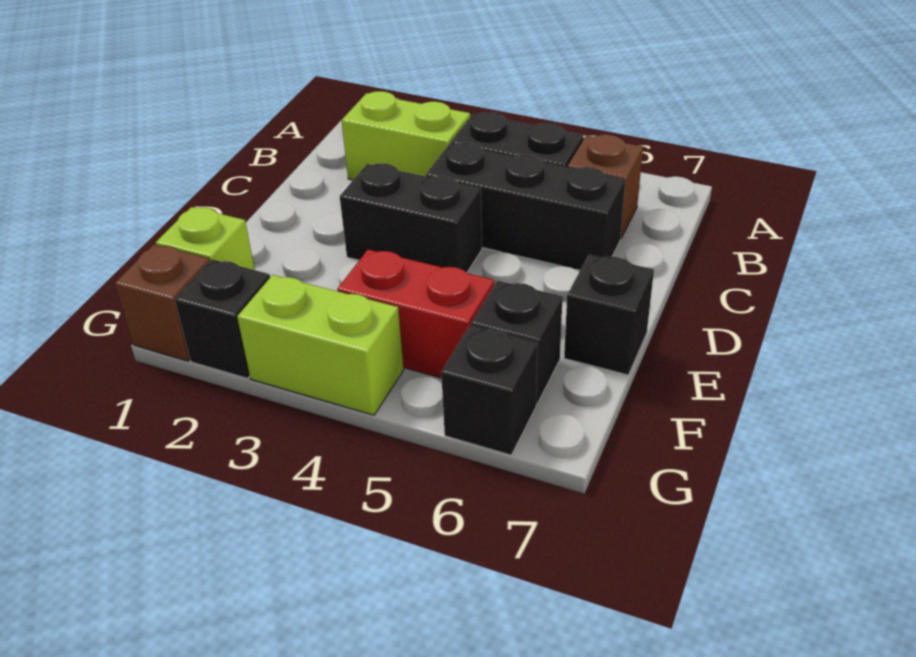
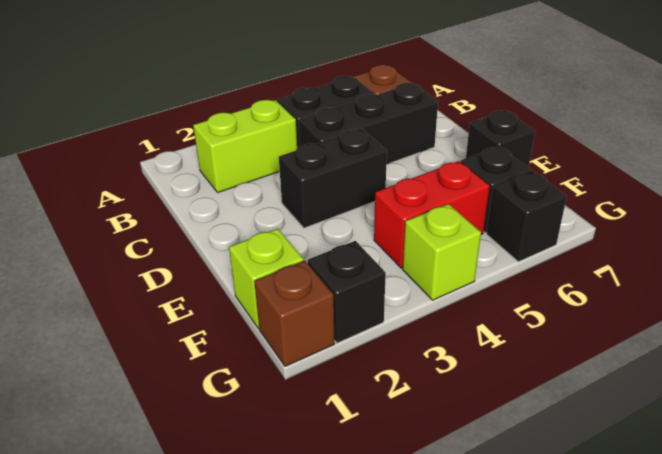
lime 1x2 brick [237,275,403,415] -> lime 1x1 brick [403,204,481,300]

